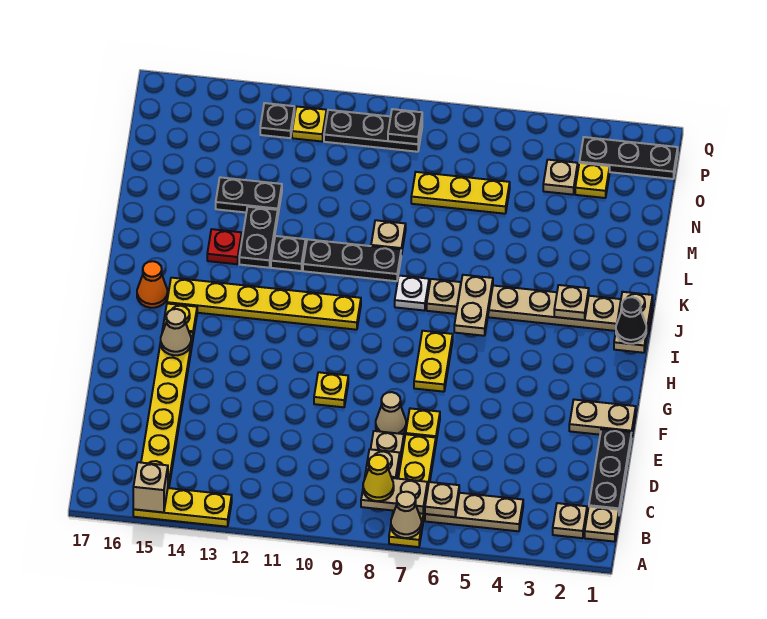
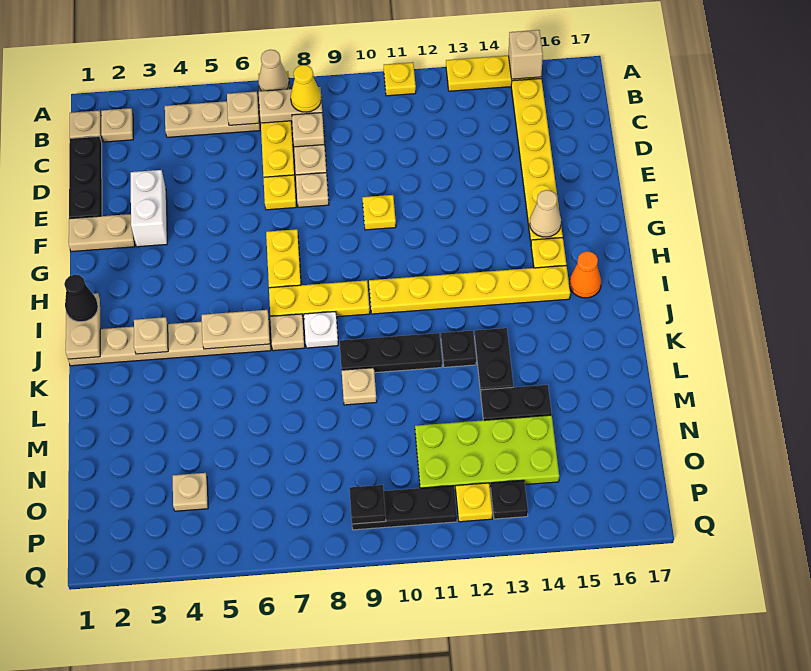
none -> white 1x2 brick [131,170,167,247]
tan 1x1 cone [376,392,406,434] -> tan 1x1 plate [296,173,329,207]
tan 1x2 plate [454,275,493,336] -> tan 1x2 plate turned to [202,310,270,349]
red 1x1 plate [207,229,242,264] -> none
yellow 1x3 plate [411,172,510,214] -> yellow 1x3 plate moved to [269,280,370,319]
none -> lime 2x4 plate [415,415,559,490]
yellow 1x1 plate [575,163,610,198] -> yellow 1x1 plate moved to [384,62,416,96]
black 1x3 plate [579,137,678,179] -> none

